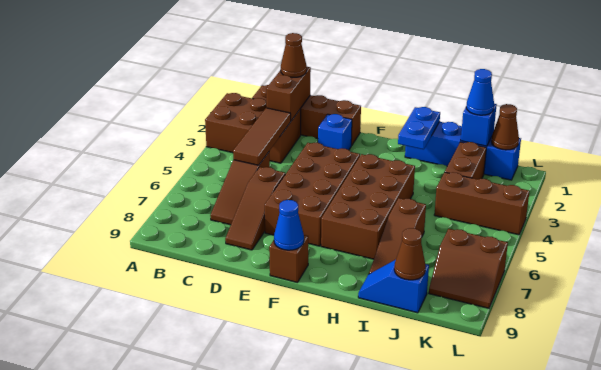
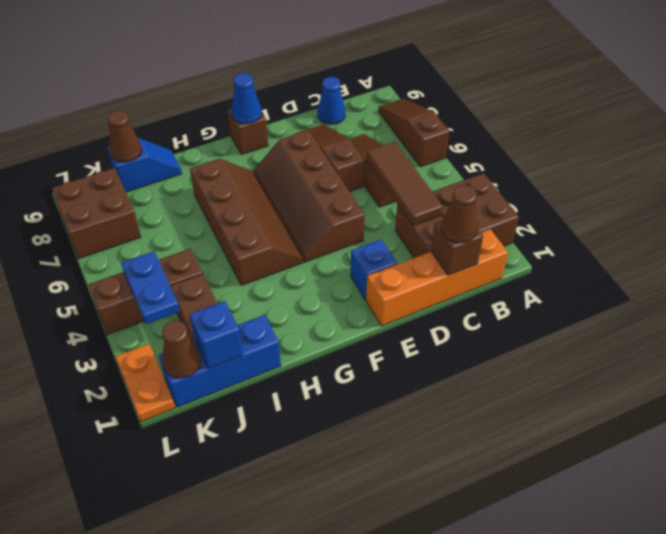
brown 1x4 brick [252,85,361,145] -> orange 1x4 brick [366,229,508,326]
brown 1x2 brick [266,67,311,121] -> brown 1x1 brick [431,221,483,275]
brown 2x4 brick [265,143,360,246] -> brown 2x4 slope [253,130,365,262]
brown 2x4 brick [321,154,415,259] -> brown 2x4 slope [190,159,303,285]
blue 1x4 brick [405,122,521,180] -> blue 1x3 brick [159,315,281,407]
blue 1x2 plate [398,107,440,149] -> blue 1x2 plate moved to [121,252,180,324]
brown 1x3 slope [369,198,426,274] -> brown 1x3 slope moved to [378,98,450,167]
blue 1x1 cone [466,69,494,115] -> blue 1x1 cone moved to [317,77,345,124]
brown 2x2 slope [429,229,508,308] -> brown 2x2 brick [52,168,141,259]
none -> orange 1x2 plate [115,344,175,422]

